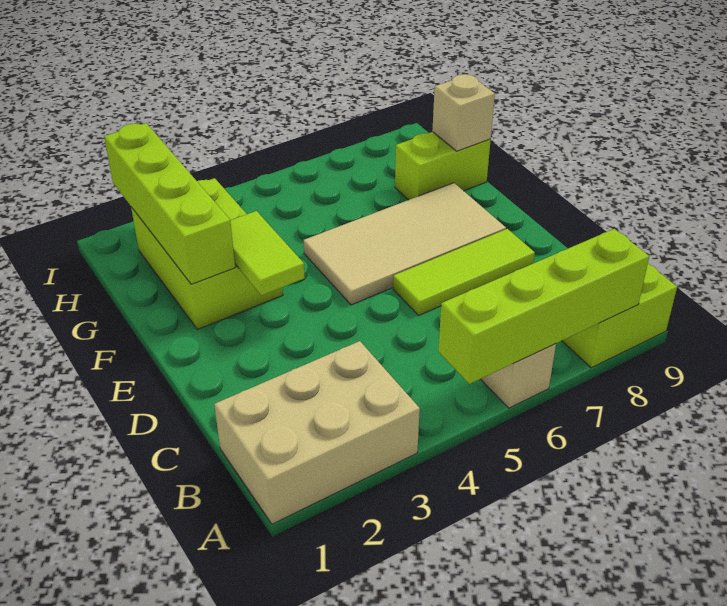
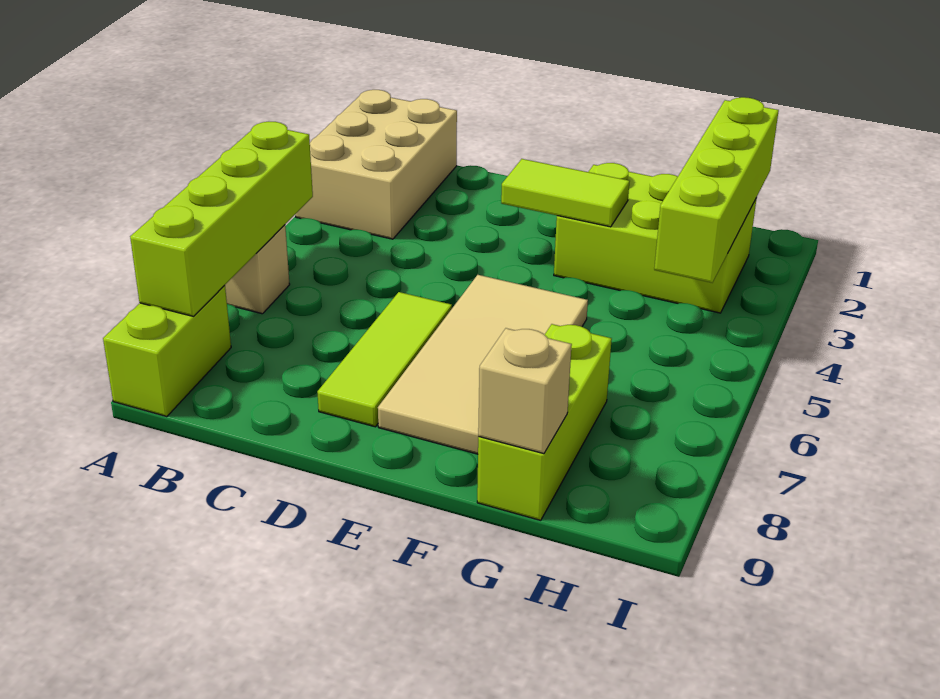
lime 1x4 brick [104,123,235,284] -> lime 1x4 brick turned to [654,97,779,283]
lime 1x2 brick [395,132,491,200] -> lime 1x3 brick [477,324,612,520]

